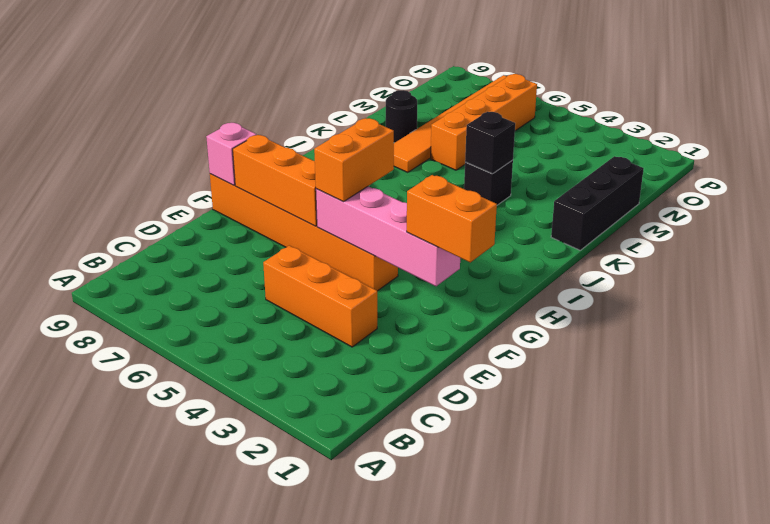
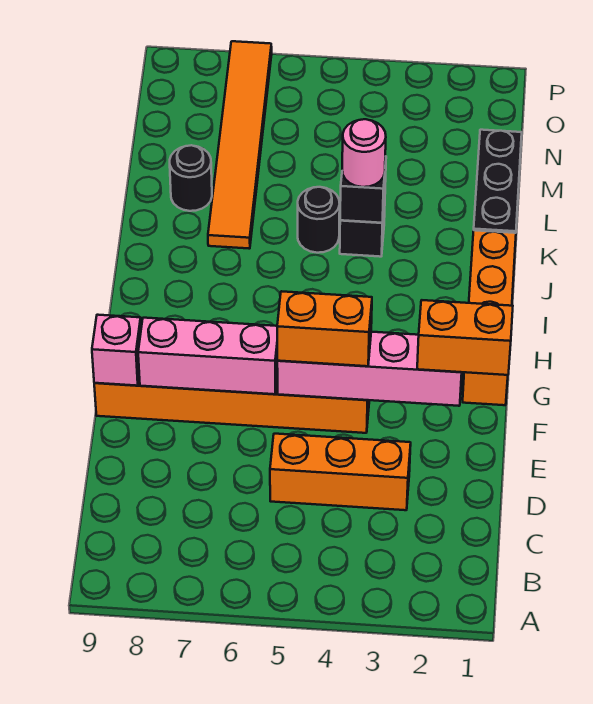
orange 1x2 brick [314,118,394,202] -> orange 1x2 brick turned to [277,291,372,366]
orange 1x3 brick [233,135,317,226] -> pink 1x3 brick [138,318,278,394]
none -> pink 1x1 round brick [342,119,386,187]
none -> black 1x1 round brick [298,187,340,253]
orange 1x4 brick [431,74,537,170] -> orange 1x4 brick moved to [463,230,516,405]

